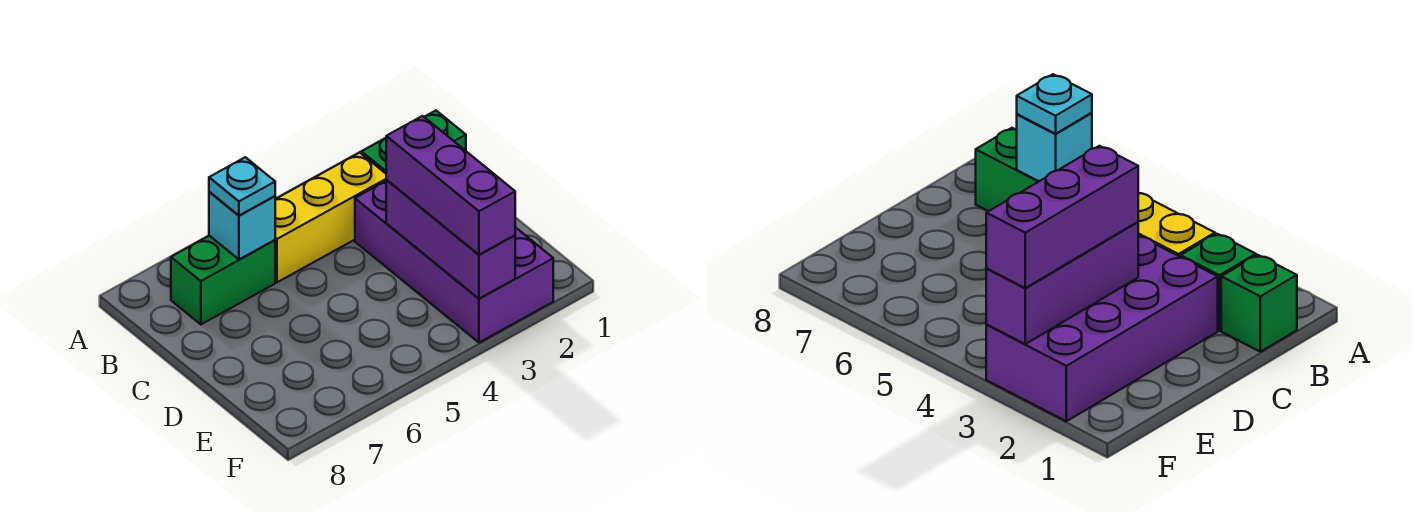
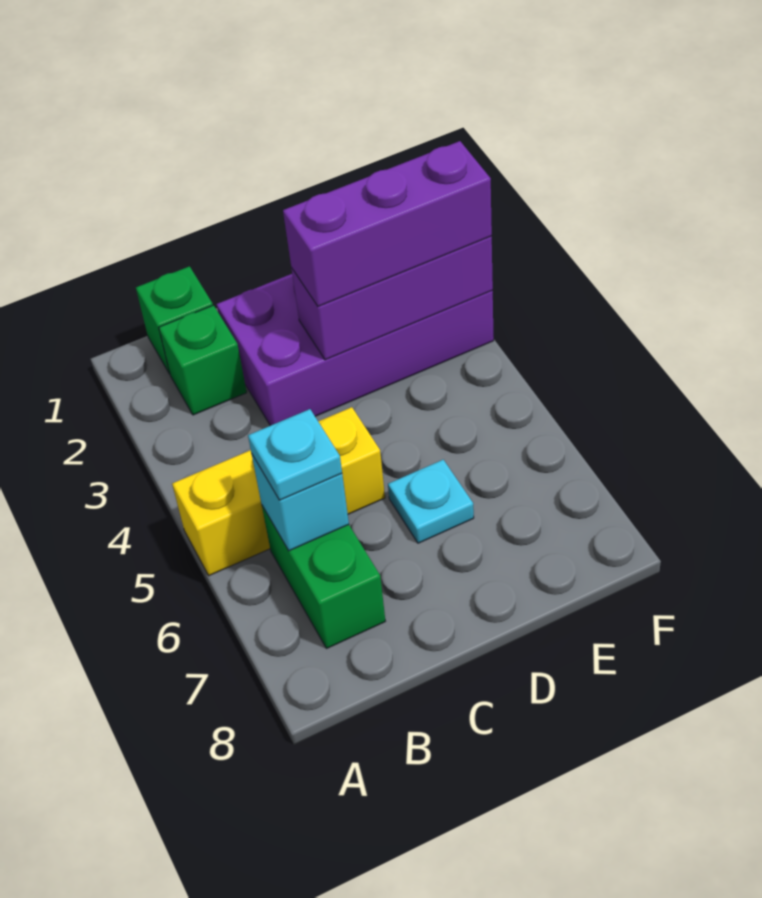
yellow 1x3 brick [275,153,386,282] -> yellow 1x3 brick turned to [172,407,385,576]
none -> cyan 1x1 plate [388,460,474,543]

